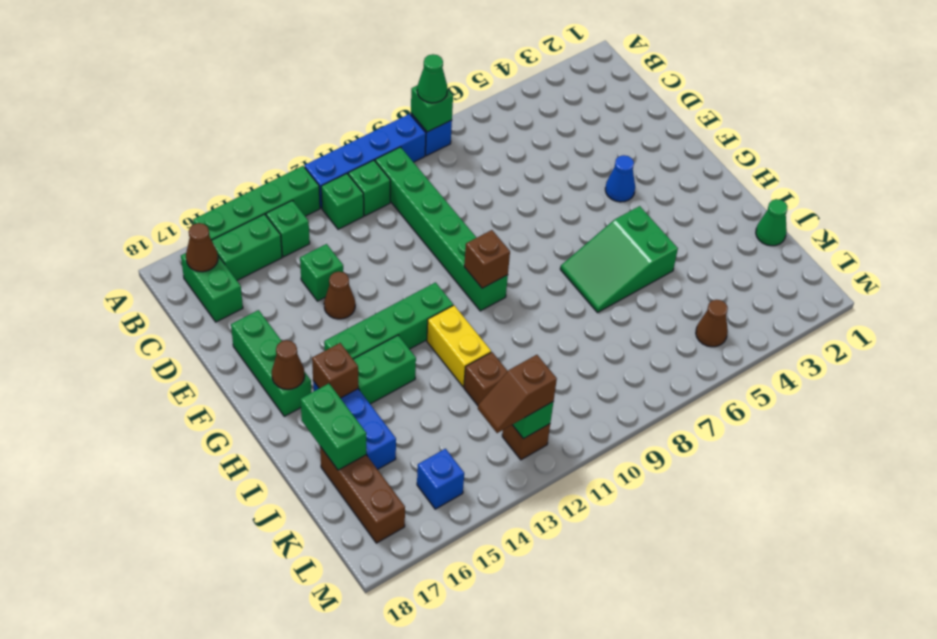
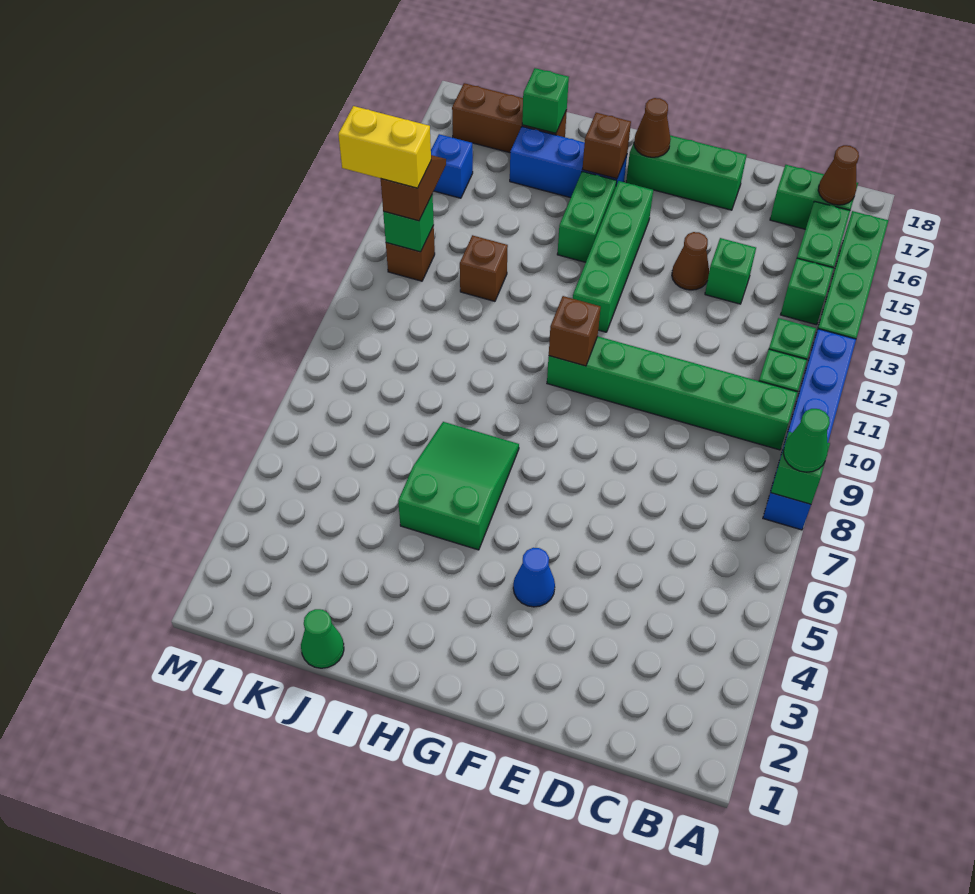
yellow 1x2 brick [427,305,491,387] -> yellow 1x2 brick moved to [338,106,431,188]
green 1x2 brick [300,384,366,470] -> green 1x1 brick [522,68,569,133]
brown 1x1 cone [696,300,728,347] -> none

